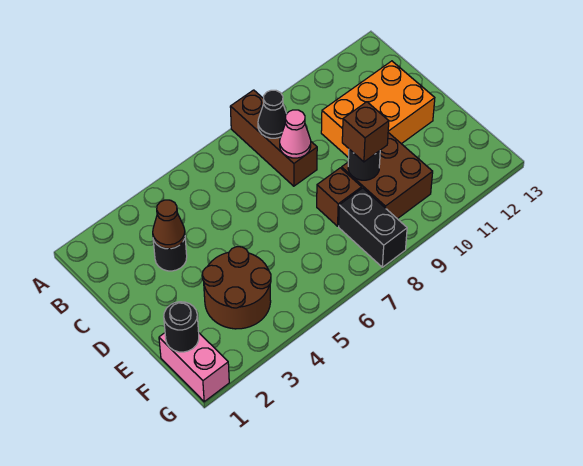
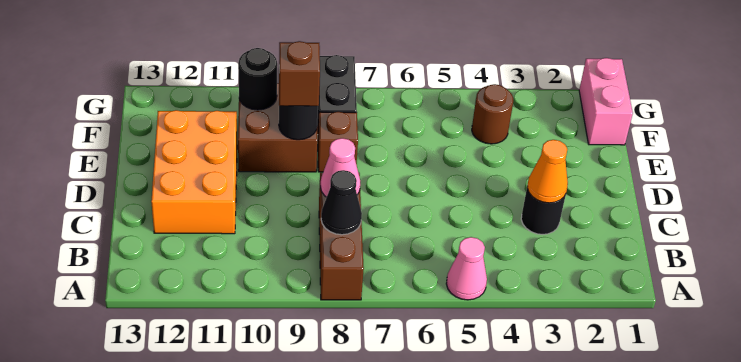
none -> pink 1x1 cone [446,237,487,300]
brown 1x1 cone [153,200,185,249] -> orange 1x1 cone [527,140,568,203]
orange 2x3 brick [321,61,435,158] -> orange 2x3 brick turned to [151,110,237,234]
brown 2x2 round brick [202,247,271,329] -> brown 1x1 round brick [472,84,513,144]
black 1x1 round brick [164,302,199,352] -> black 1x1 round brick moved to [238,48,277,110]

